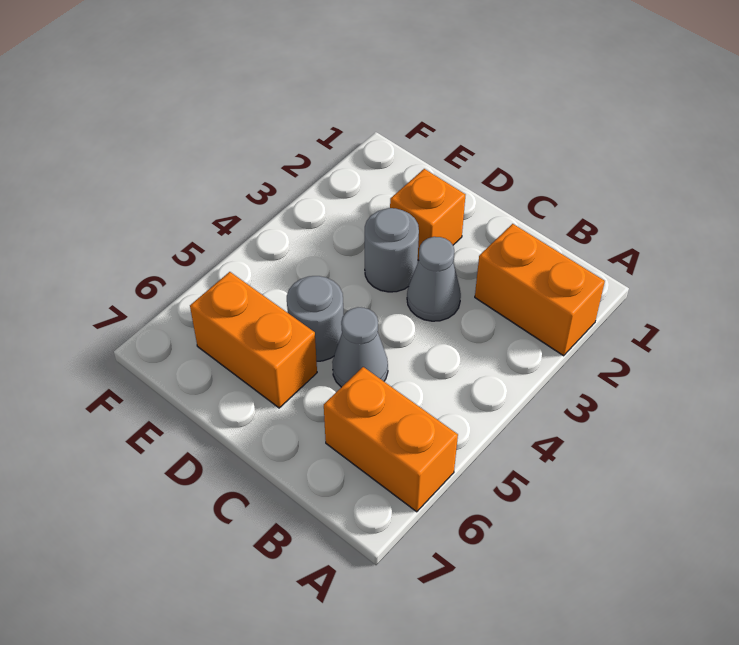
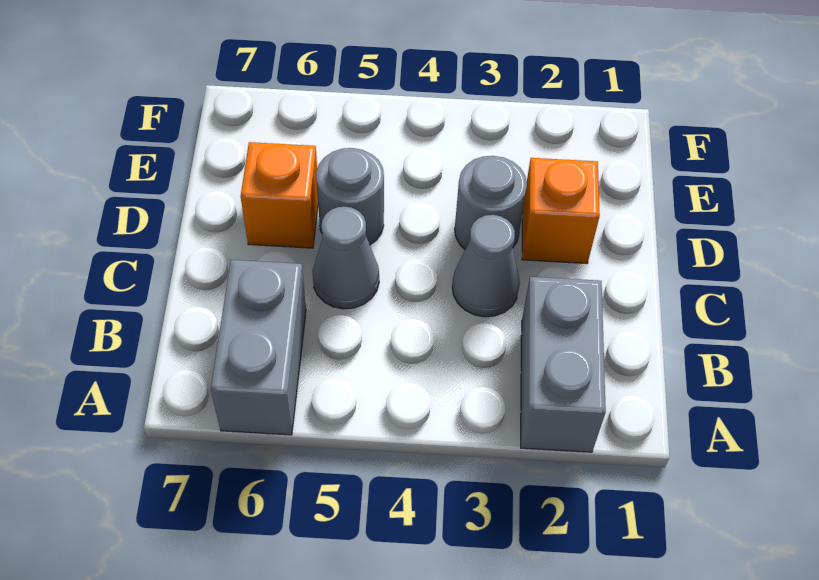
orange 1x2 brick [475,224,605,356] -> grey 1x2 brick [521,277,606,452]
orange 1x2 brick [324,367,458,512] -> grey 1x2 brick [211,260,306,435]
orange 1x2 brick [190,272,317,408] -> orange 1x1 brick [241,142,318,248]

